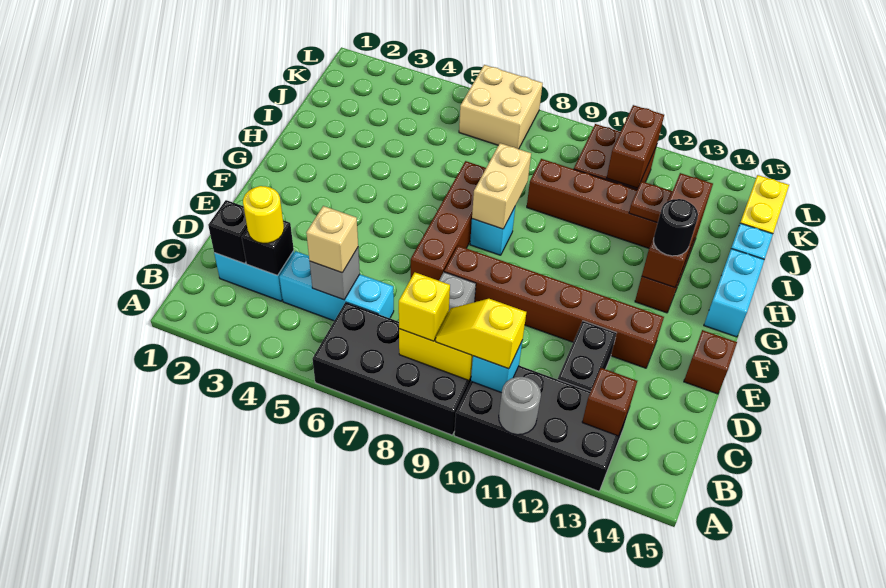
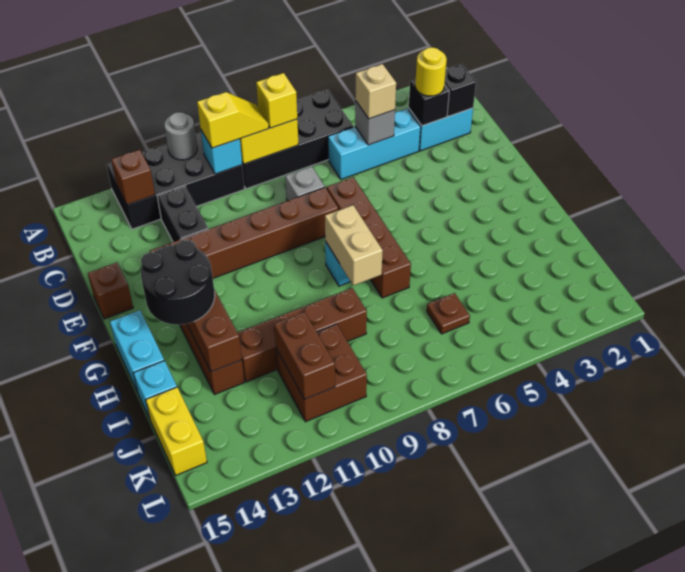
black 1x1 round brick [653,199,698,256] -> black 2x2 round brick [141,240,215,325]
brown 1x1 plate [629,181,672,223] -> brown 1x1 plate moved to [427,293,470,334]
tan 2x2 brick [459,65,543,149] -> none

